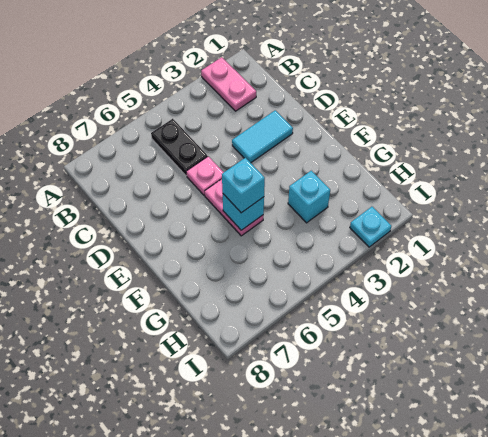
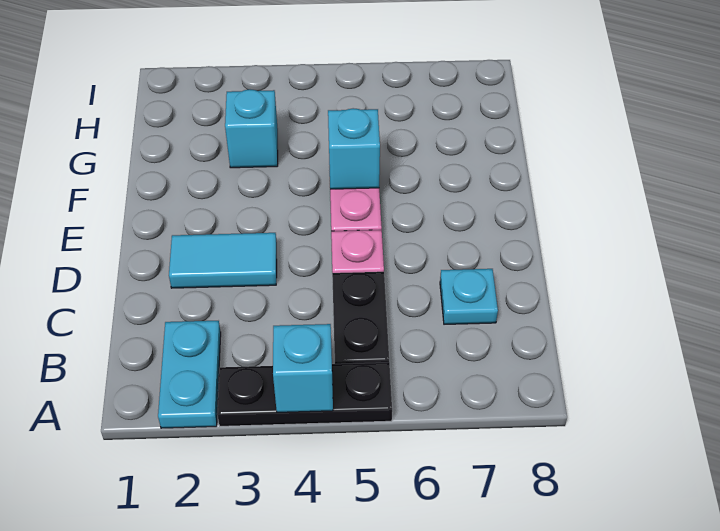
pink 1x2 plate [201,57,256,111] -> cyan 1x2 plate [158,321,221,428]
none -> black 1x3 plate [217,362,392,426]
cyan 1x1 brick [222,158,265,213] -> cyan 1x1 brick moved to [273,324,333,412]
cyan 1x1 plate [350,207,391,247] -> cyan 1x1 plate moved to [440,269,498,324]

